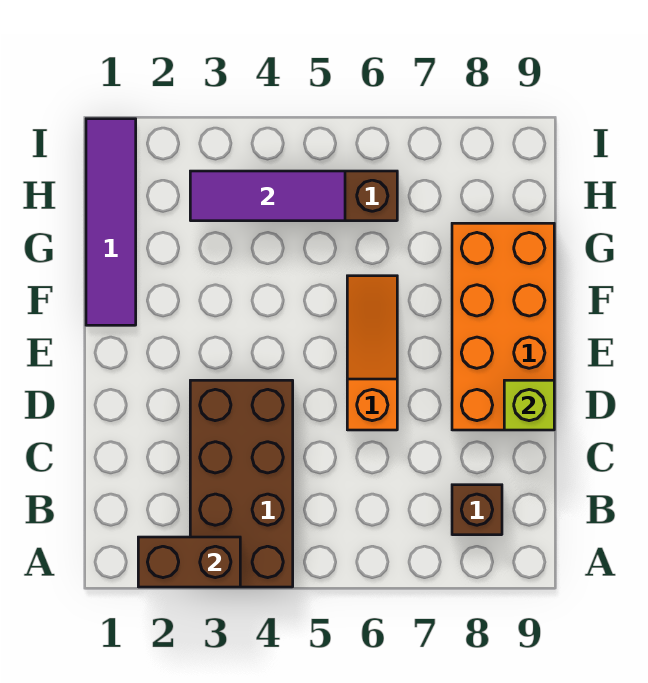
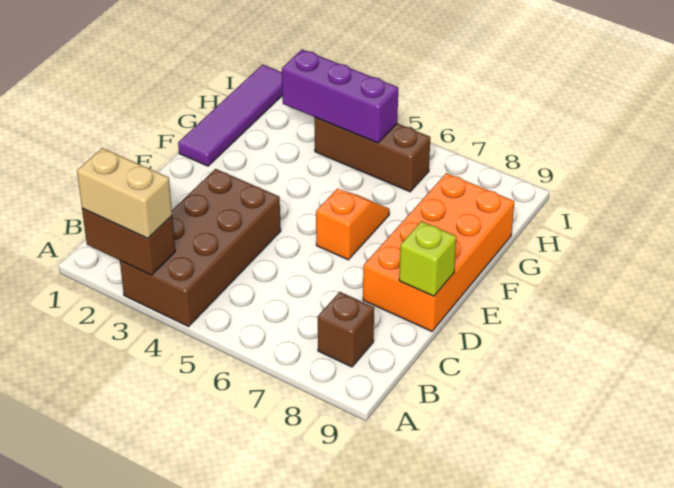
none -> tan 1x2 brick [77,148,172,239]
orange 1x3 slope [347,276,397,430] -> orange 1x2 slope [316,189,389,260]
purple 1x3 tile [190,171,345,221] -> purple 1x3 brick [282,49,398,143]

